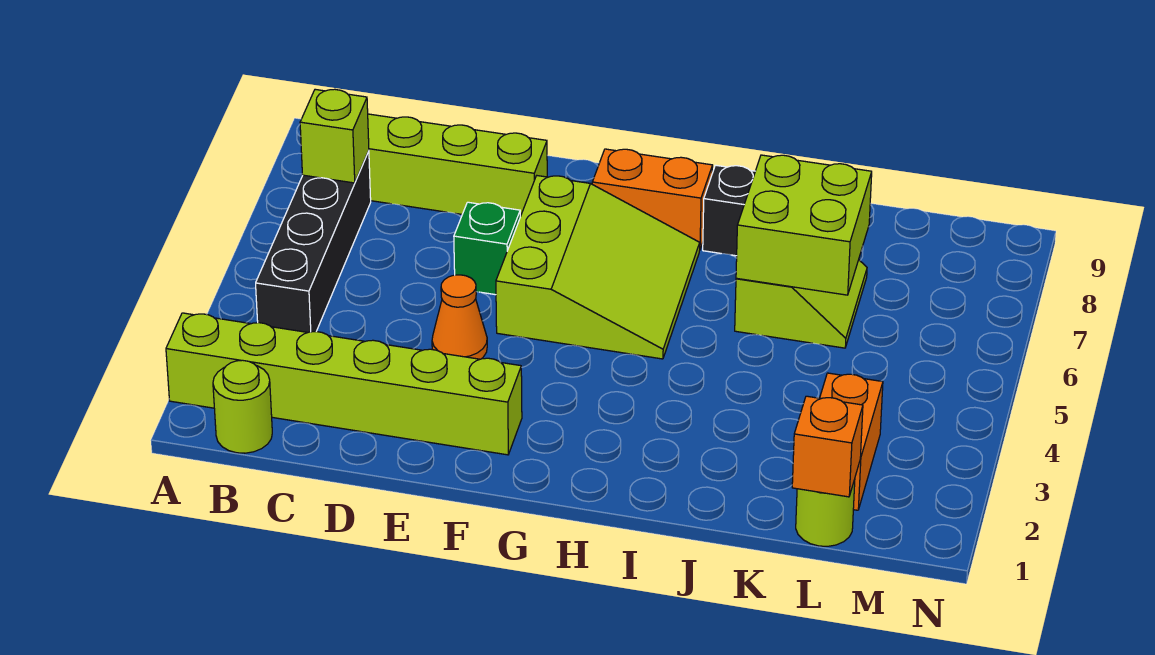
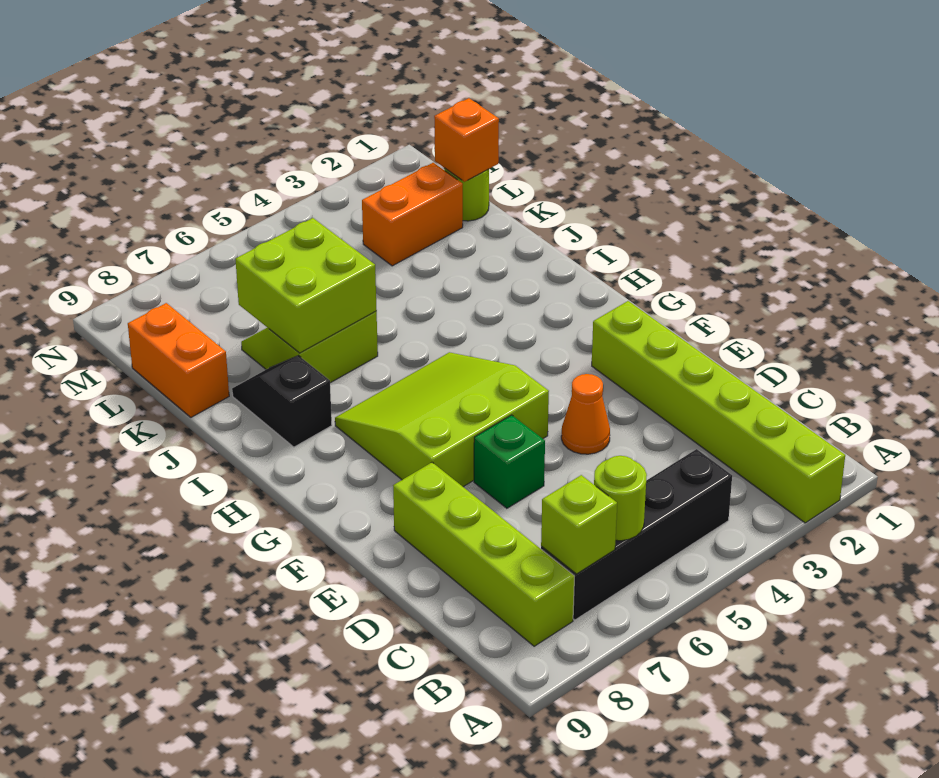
lime 1x1 round brick [213,360,272,453] -> lime 1x1 round brick moved to [594,456,647,541]
orange 1x2 brick [592,149,713,249] -> orange 1x2 brick moved to [128,303,229,417]

